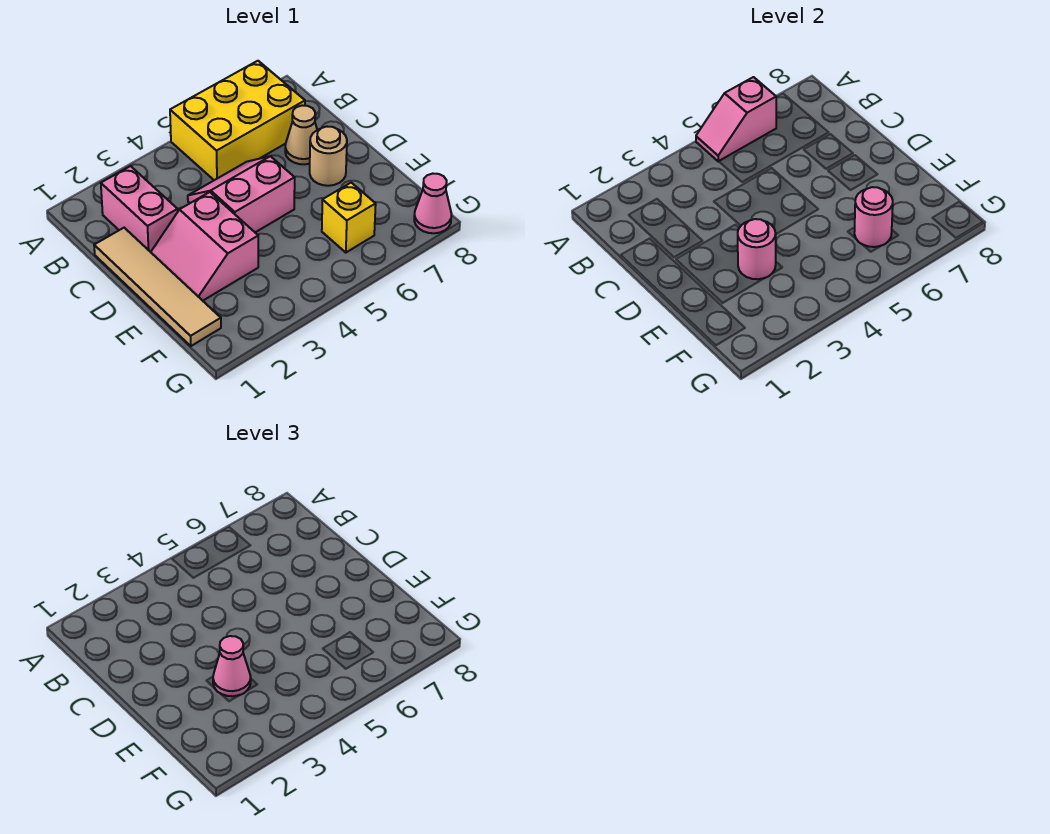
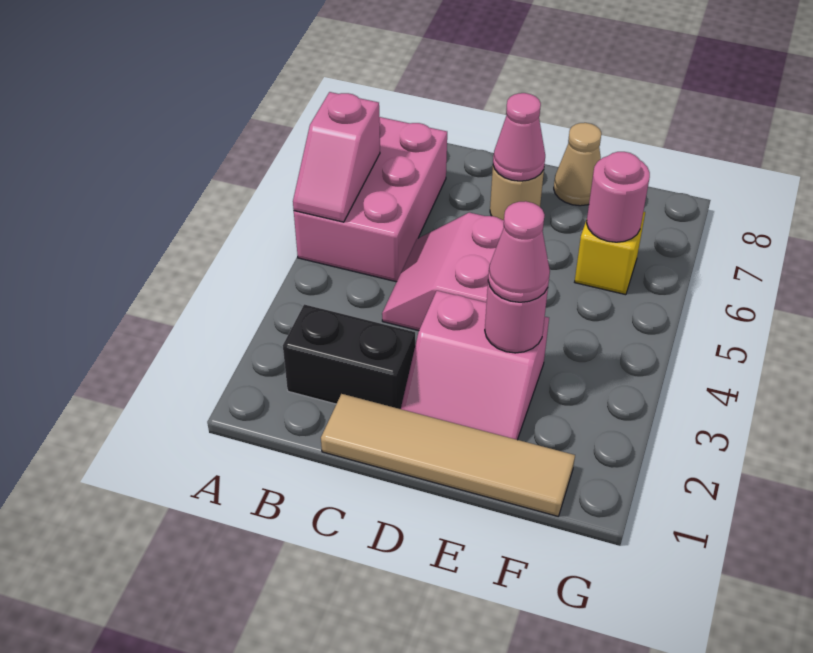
yellow 2x3 brick [170,61,305,180] -> pink 2x3 brick [294,117,447,282]
pink 1x2 brick [101,166,178,252] -> black 1x2 brick [283,304,415,409]
tan 1x1 cone [285,105,317,164] -> tan 1x1 cone moved to [554,123,601,206]
pink 1x1 cone [414,174,451,233] -> pink 1x1 cone moved to [493,93,545,181]

